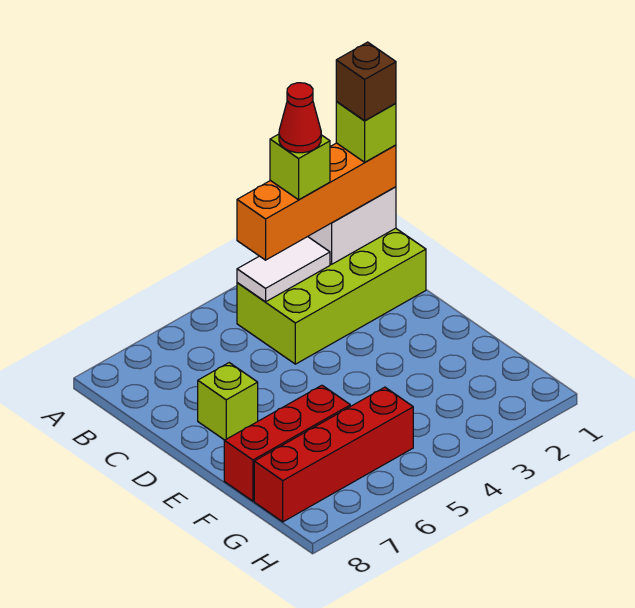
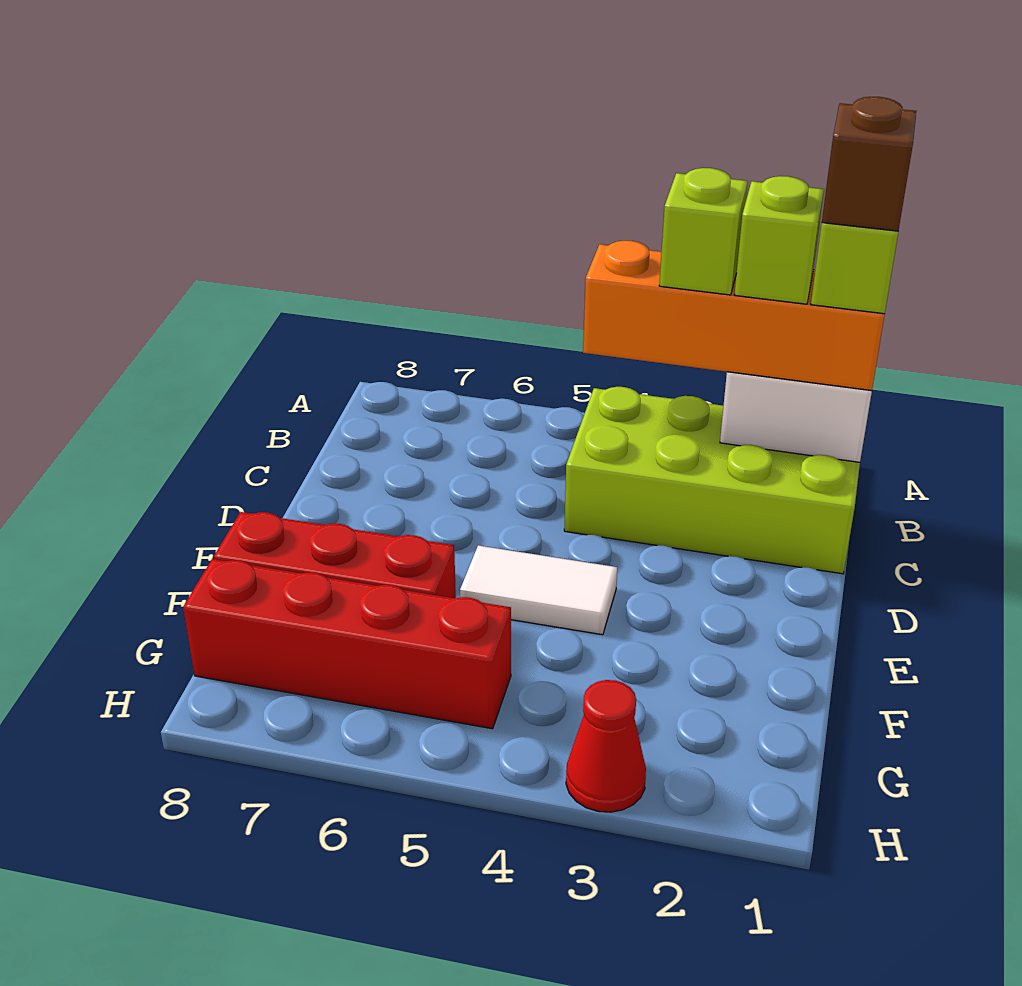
white 1x2 tile [237,237,330,302] -> white 1x2 tile moved to [460,545,617,635]
red 1x1 cone [279,83,321,153] -> red 1x1 cone moved to [566,680,646,812]
lime 1x1 brick [198,363,258,440] -> lime 1x1 brick moved to [734,176,824,304]

